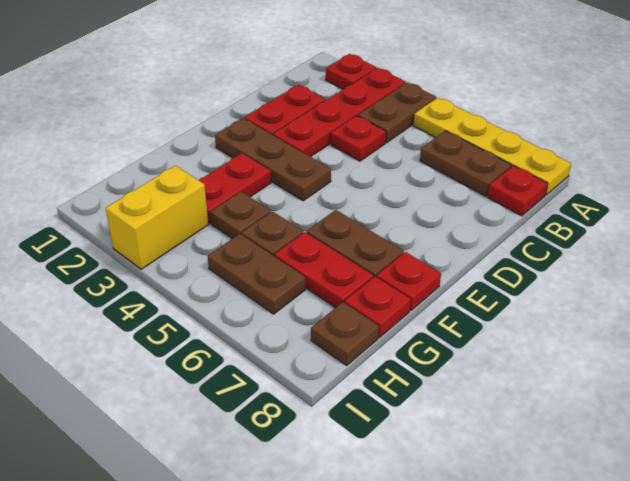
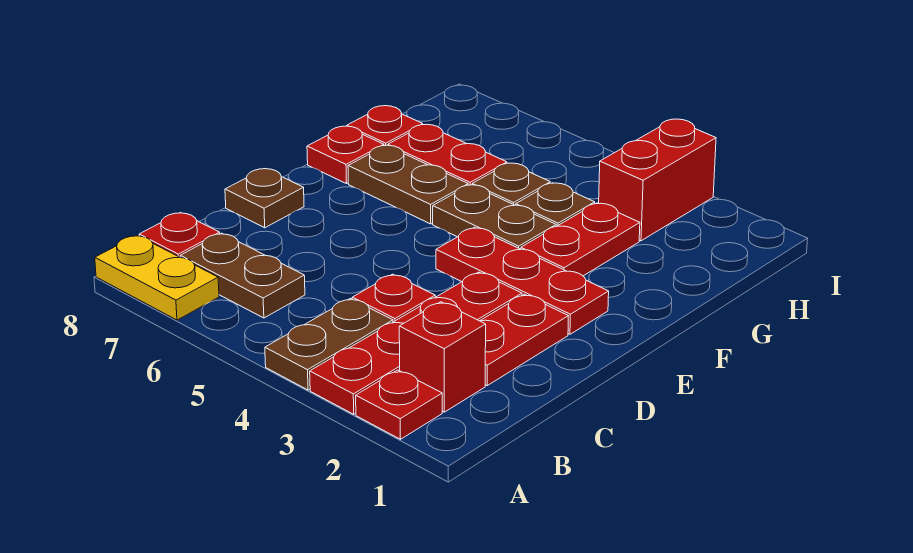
yellow 1x4 plate [413,98,571,195] -> yellow 1x2 plate [95,235,219,320]
none -> red 1x1 brick [399,302,486,412]
brown 1x3 plate [215,118,331,201] -> red 1x3 plate [436,227,609,334]
yellow 1x2 brick [106,165,208,269] -> red 1x2 brick [599,119,716,241]
brown 1x2 plate [208,234,305,314] -> brown 1x2 plate moved to [433,185,556,249]
brown 1x1 plate [311,302,379,366] -> brown 1x1 plate moved to [225,169,304,228]

